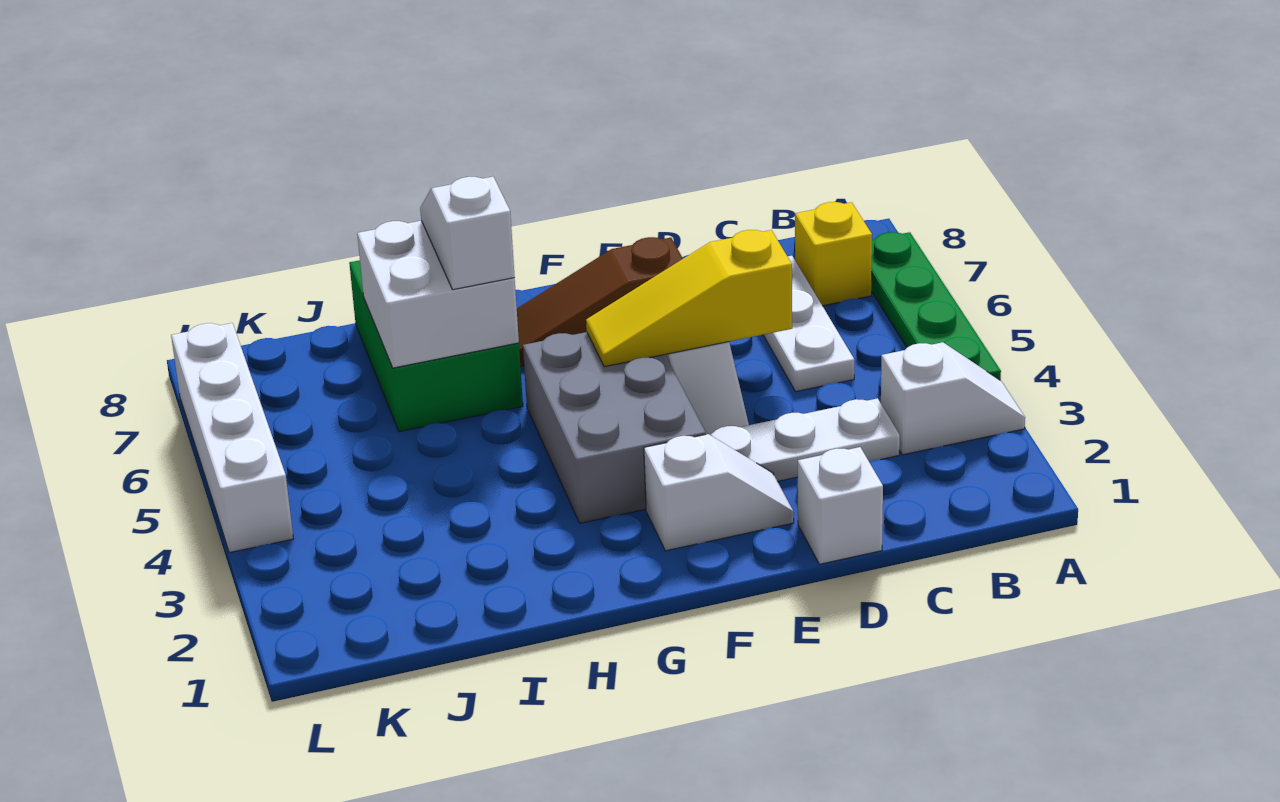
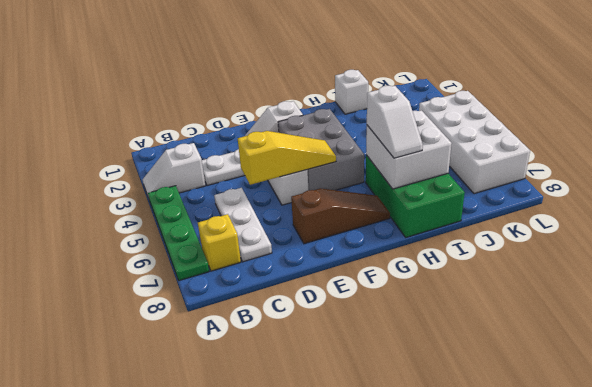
white 1x1 brick [798,447,883,564] -> white 1x1 brick moved to [335,70,368,114]
white 1x4 brick [171,323,293,553] -> white 2x4 brick [419,91,530,194]

